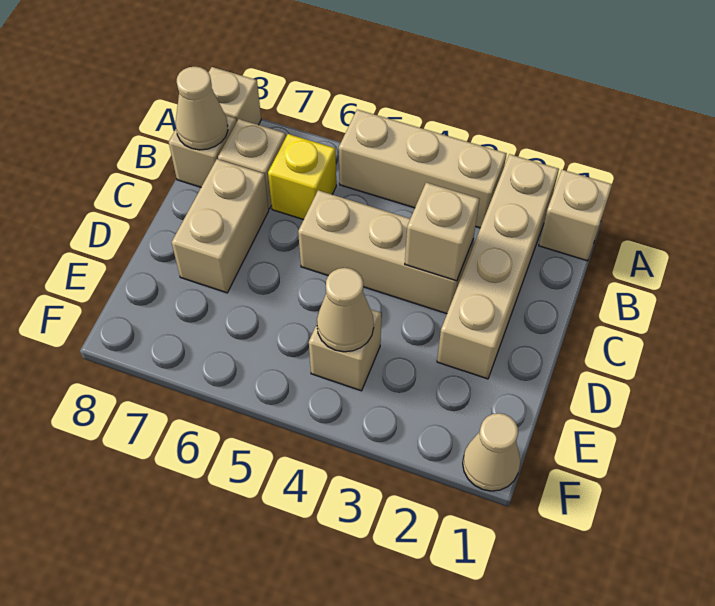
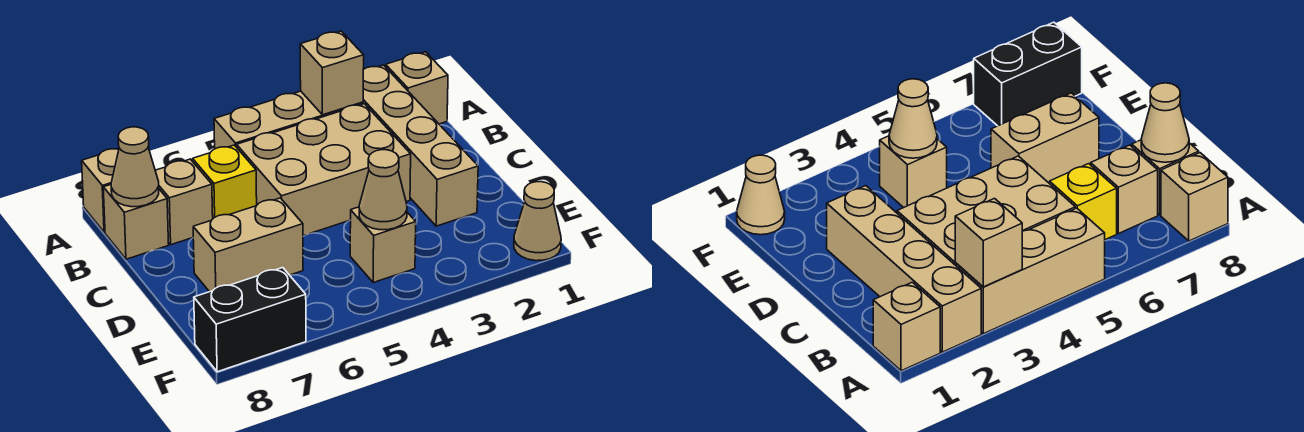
tan 1x3 brick [298,190,473,314] -> tan 2x3 brick [237,104,411,236]
tan 1x1 brick [405,183,480,281] -> tan 1x1 brick moved to [300,31,364,115]
tan 1x2 brick [172,159,269,293] -> tan 1x2 brick turned to [193,198,303,292]
none -> black 1x2 brick [194,268,306,372]

